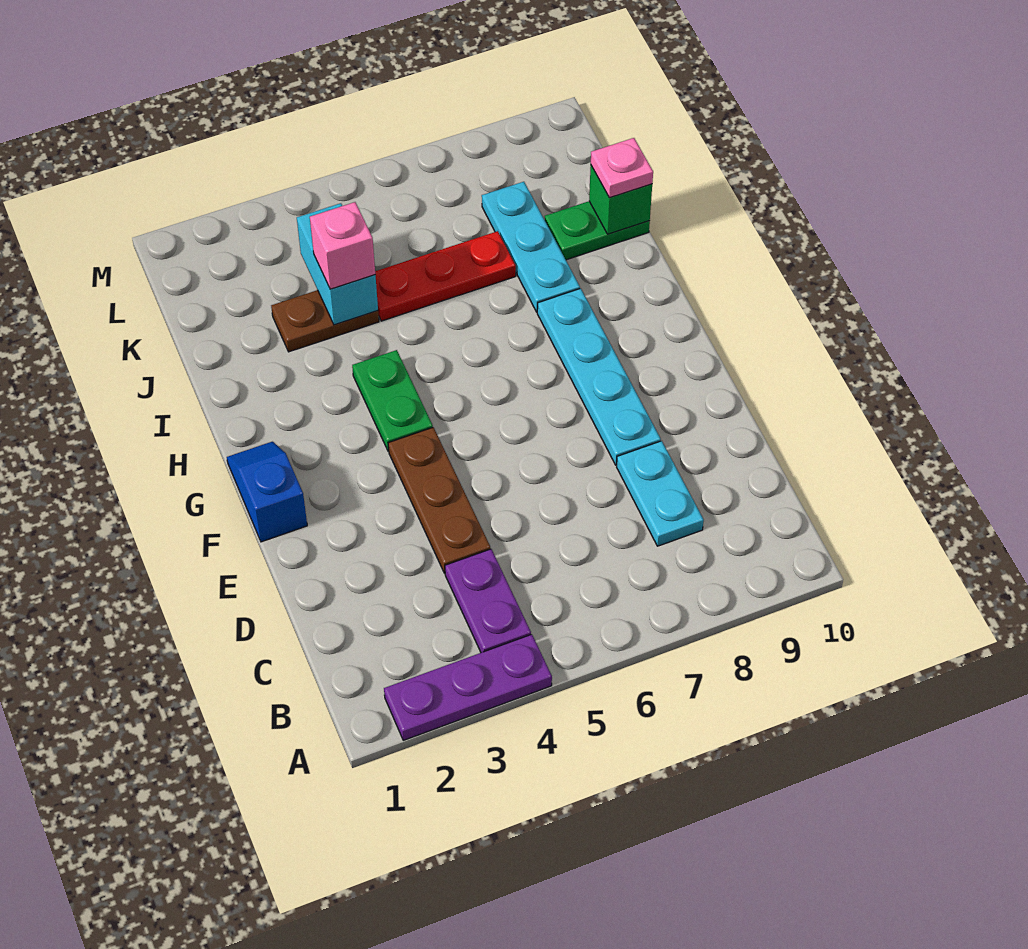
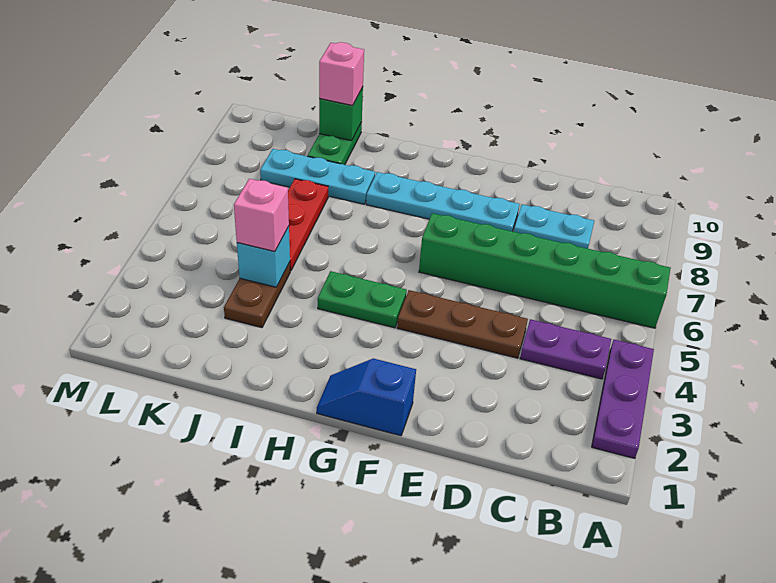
none -> green 1x6 brick [419,213,671,328]
cyan 1x2 brick [297,203,378,325] -> cyan 1x1 brick [237,226,290,287]
pink 1x1 plate [591,138,653,198] -> pink 1x1 brick [319,42,364,105]

